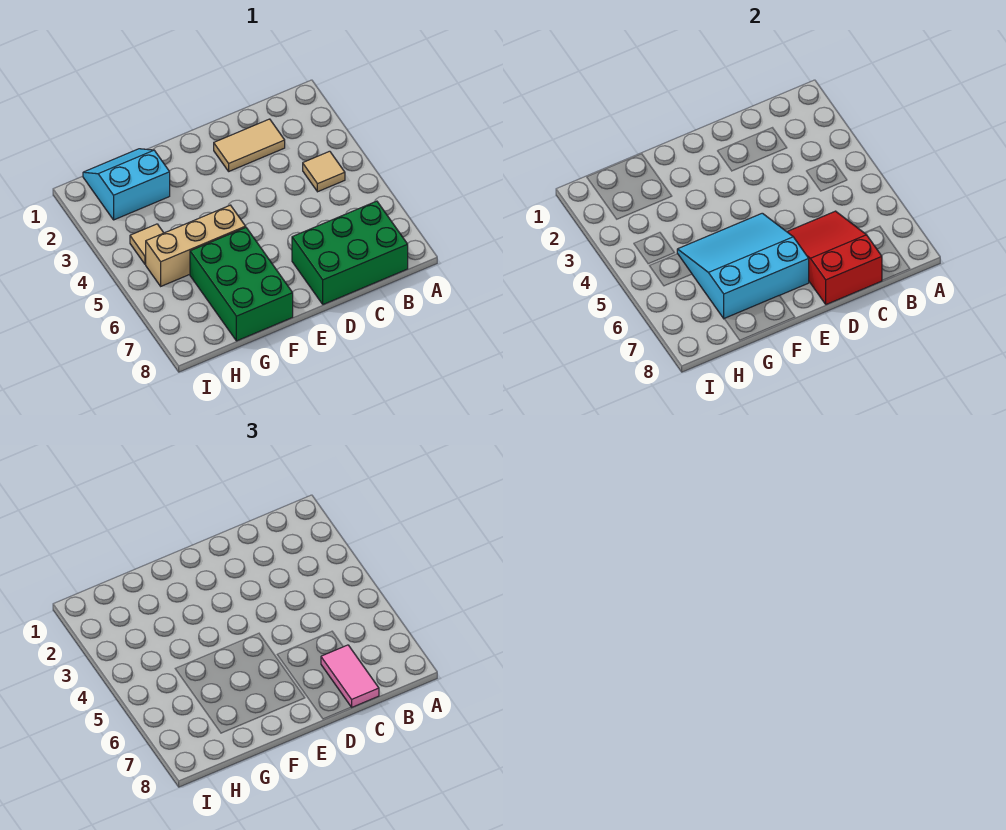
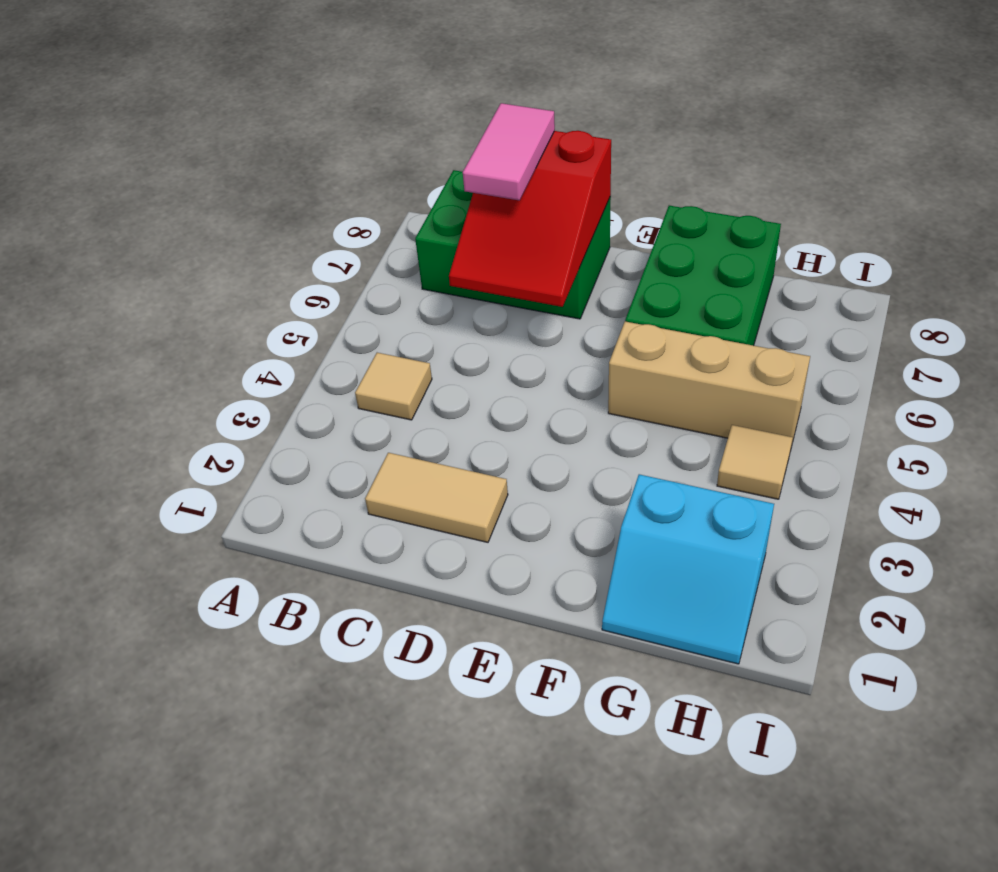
cyan 3x3 slope [677,213,809,318] -> none

